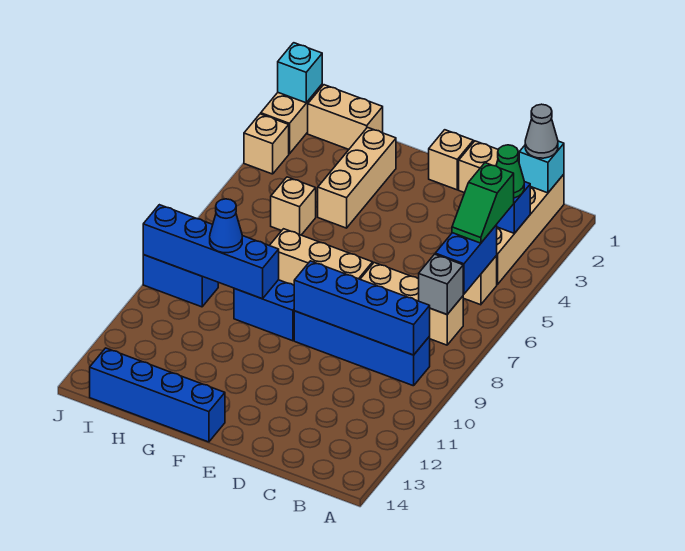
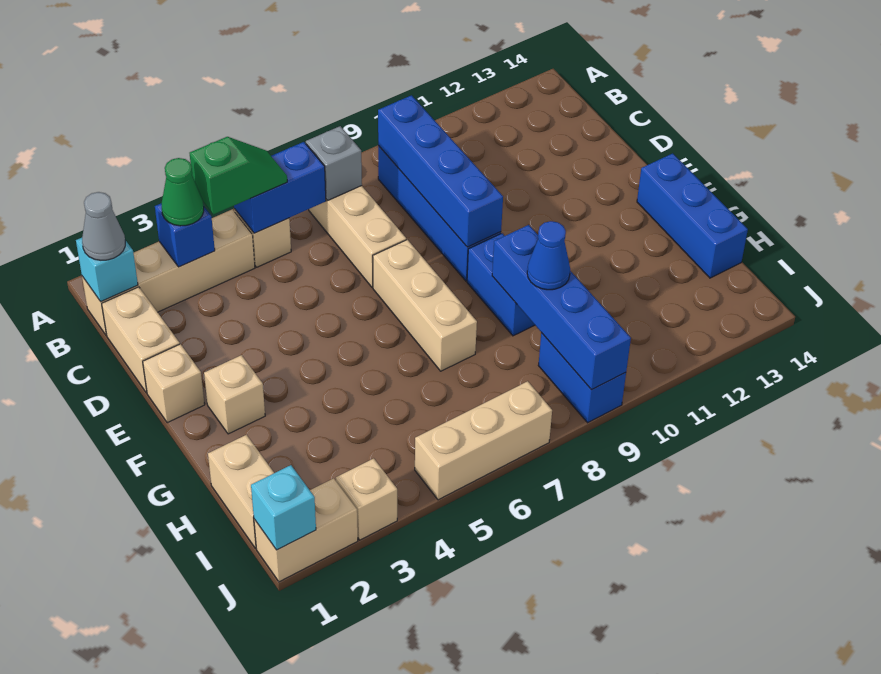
blue 1x4 brick [90,348,225,442] -> blue 1x3 brick [637,153,748,278]
tan 1x3 brick [318,127,396,228] -> tan 1x3 brick moved to [415,381,552,500]
tan 1x1 brick [271,177,316,235] -> tan 1x1 brick moved to [204,355,265,434]

